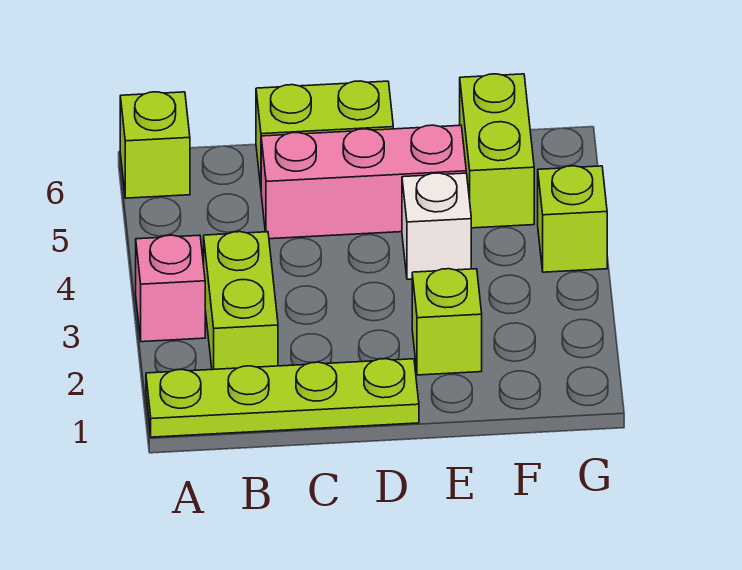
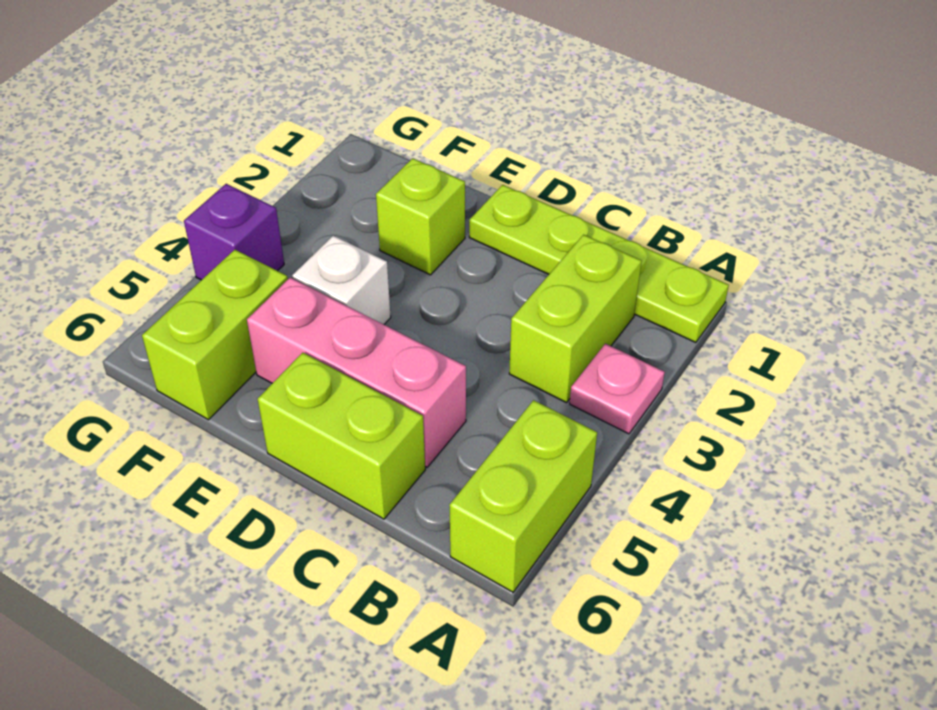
pink 1x1 brick [136,235,205,342] -> pink 1x1 plate [570,344,665,434]
lime 1x1 brick [120,92,190,198] -> lime 1x2 brick [450,400,597,592]
lime 1x1 brick [538,166,607,272] -> purple 1x1 brick [184,184,284,280]

